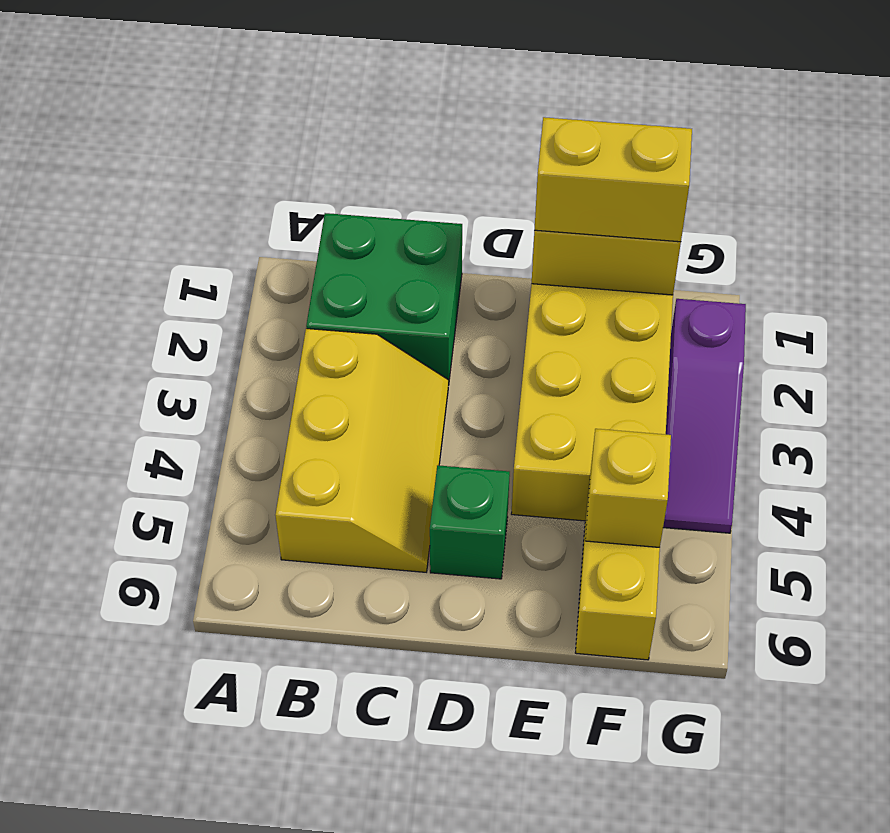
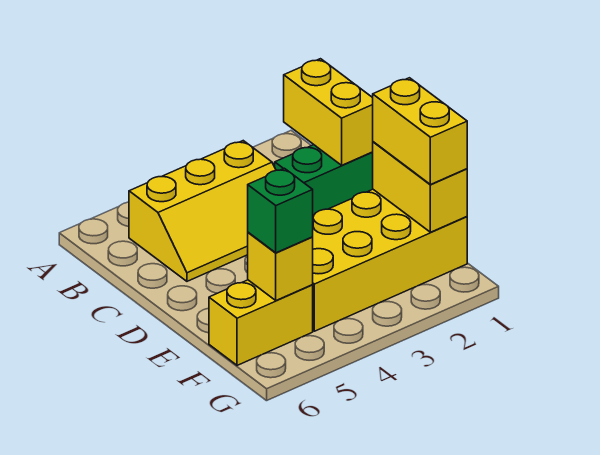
green 2x2 brick [306,213,462,385] -> green 1x2 brick [275,145,373,216]
none -> yellow 1x2 brick [284,59,373,165]
green 1x1 brick [430,465,510,579] -> green 1x1 brick moved to [248,168,313,253]
purple 1x3 slope [663,299,746,533] -> none

